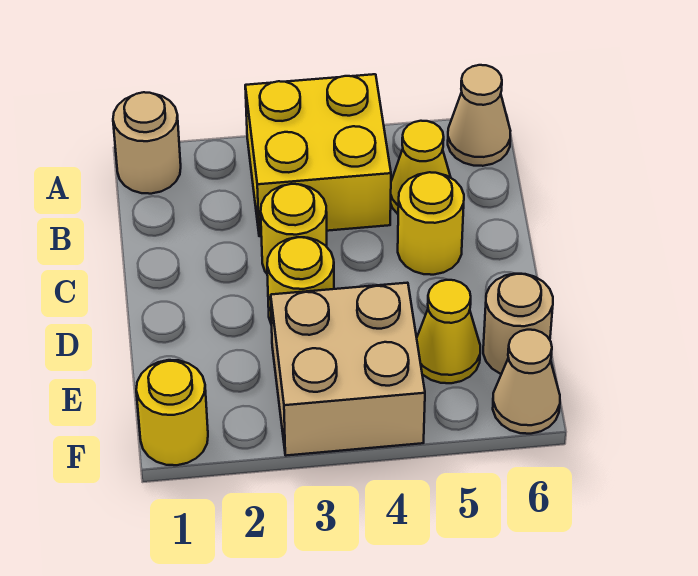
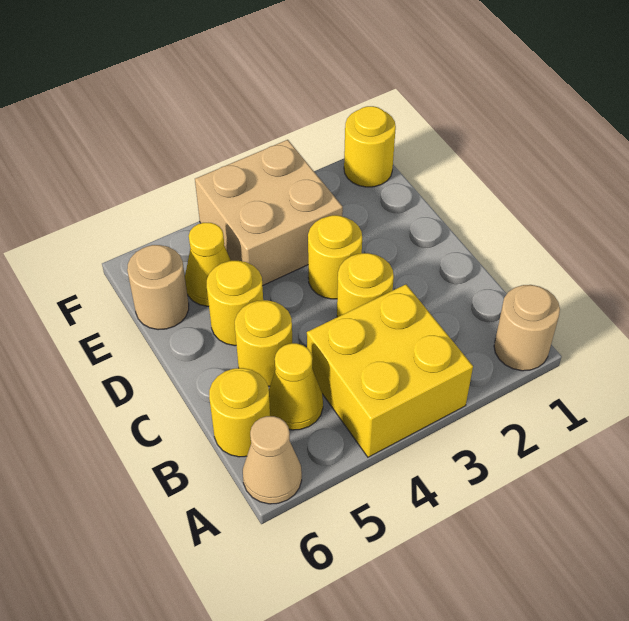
none -> yellow 1x1 round brick [209,368,270,457]
none -> yellow 1x1 round brick [207,261,263,346]
tan 1x1 cone [493,330,560,434] -> none

